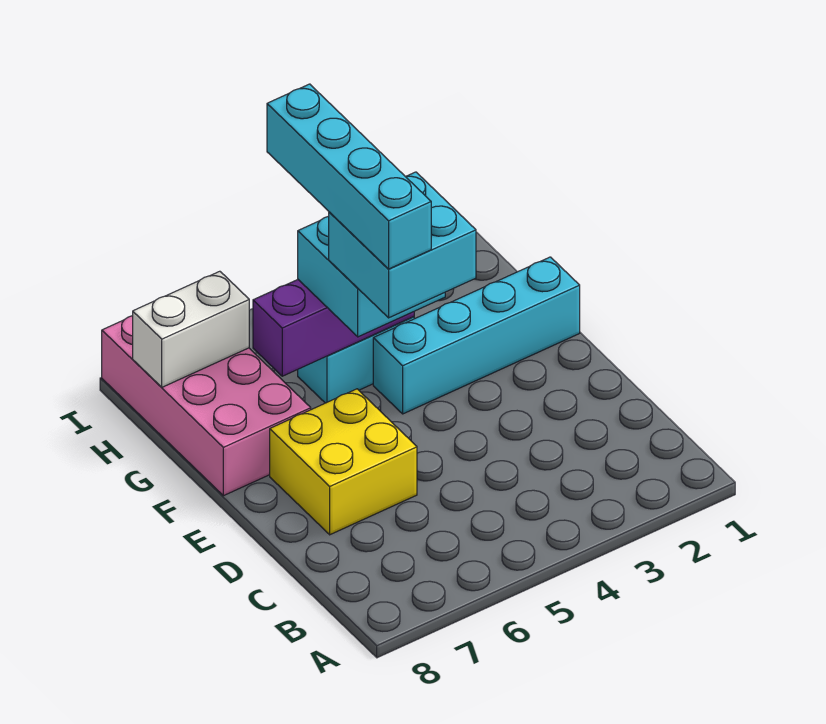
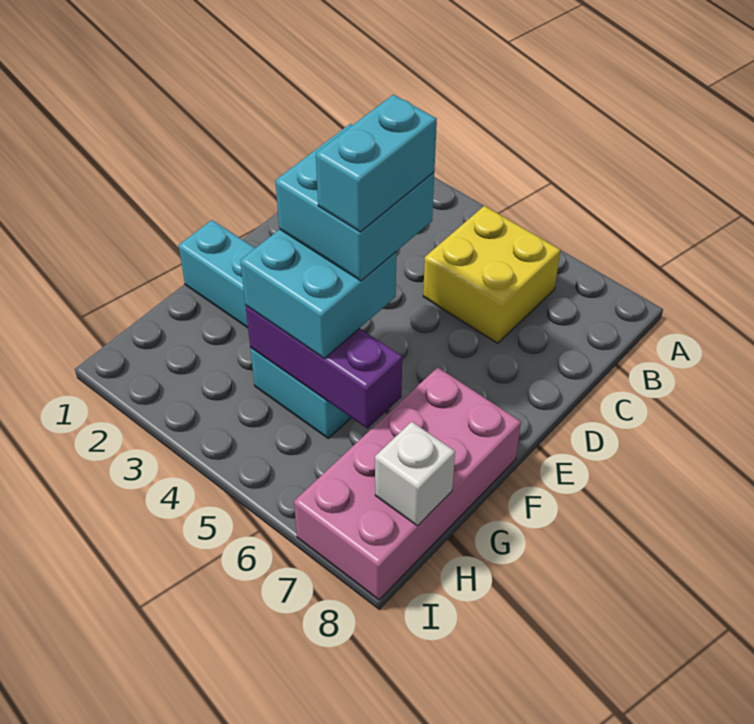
yellow 2x2 brick [270,389,417,535] -> yellow 2x2 brick moved to [423,206,561,343]
cyan 1x4 brick [267,84,431,269] -> cyan 1x2 brick [316,95,437,232]
white 1x2 brick [133,271,249,387] -> white 1x1 brick [375,422,455,526]

